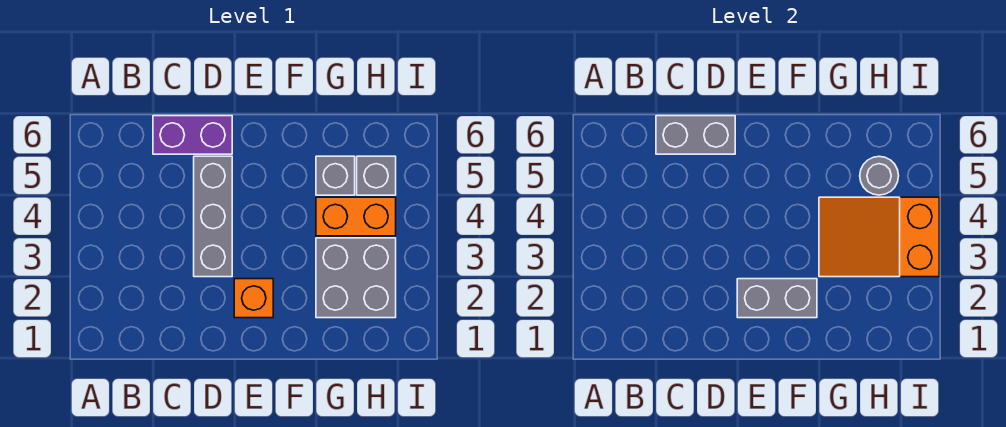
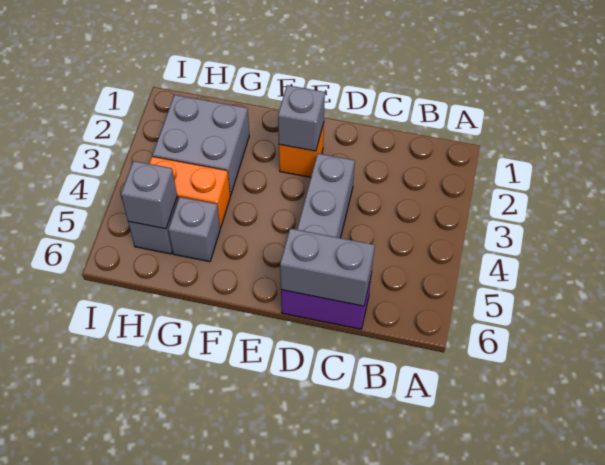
grey 1x2 brick [737,279,817,318] -> grey 1x1 brick [278,85,325,151]
orange 2x3 slope [819,197,939,277] -> none
grey 1x1 round brick [860,156,899,195] -> grey 1x1 brick [121,161,177,229]

